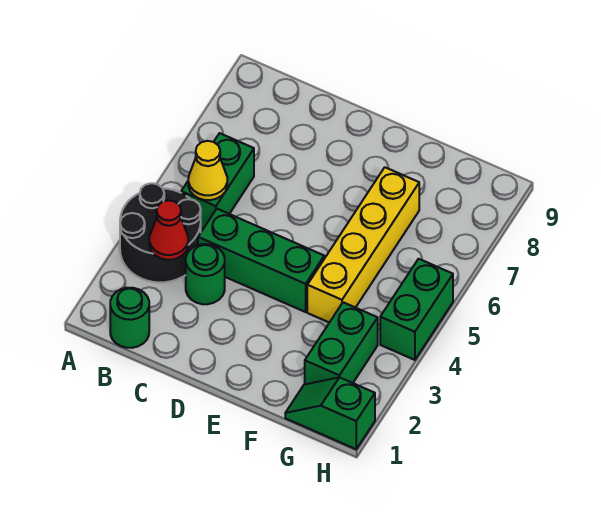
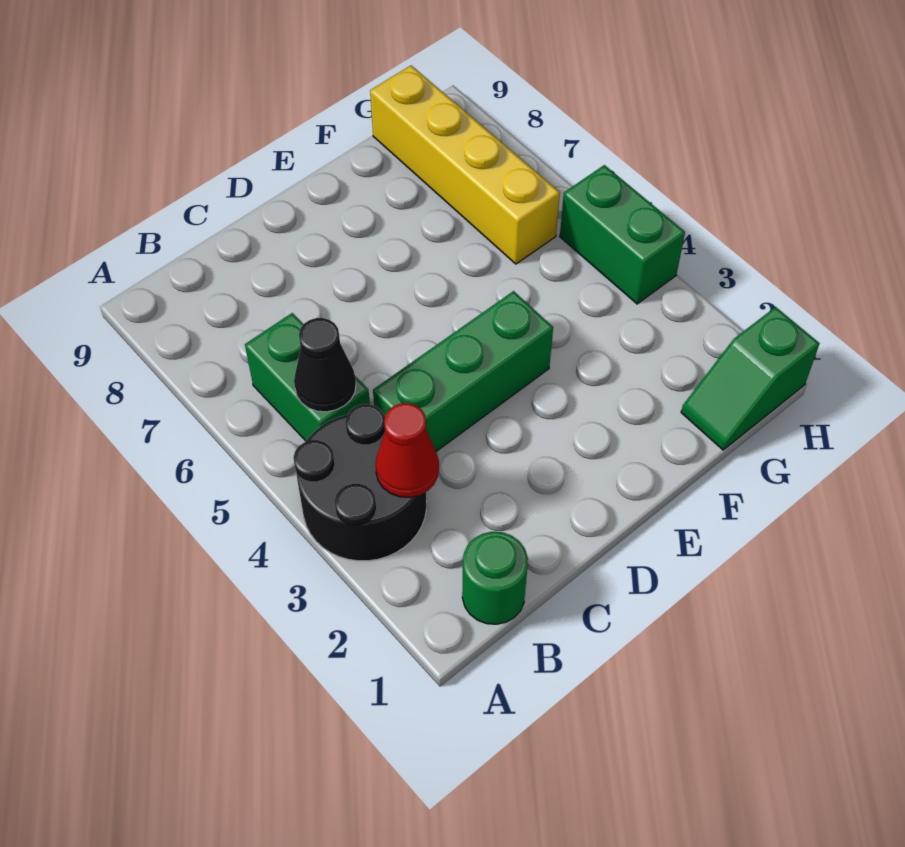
yellow 1x1 cone [188,141,227,200] -> black 1x1 cone [294,318,356,412]
green 1x1 round brick [186,244,225,304] -> none
yellow 1x4 brick [307,167,419,323] -> yellow 1x4 brick moved to [370,66,560,264]
green 1x2 brick [305,302,378,384] -> none

